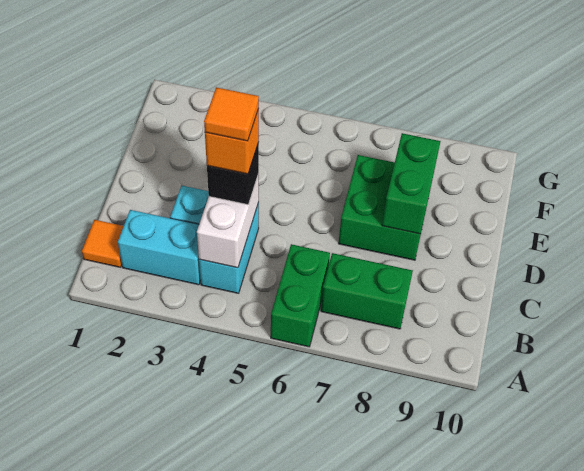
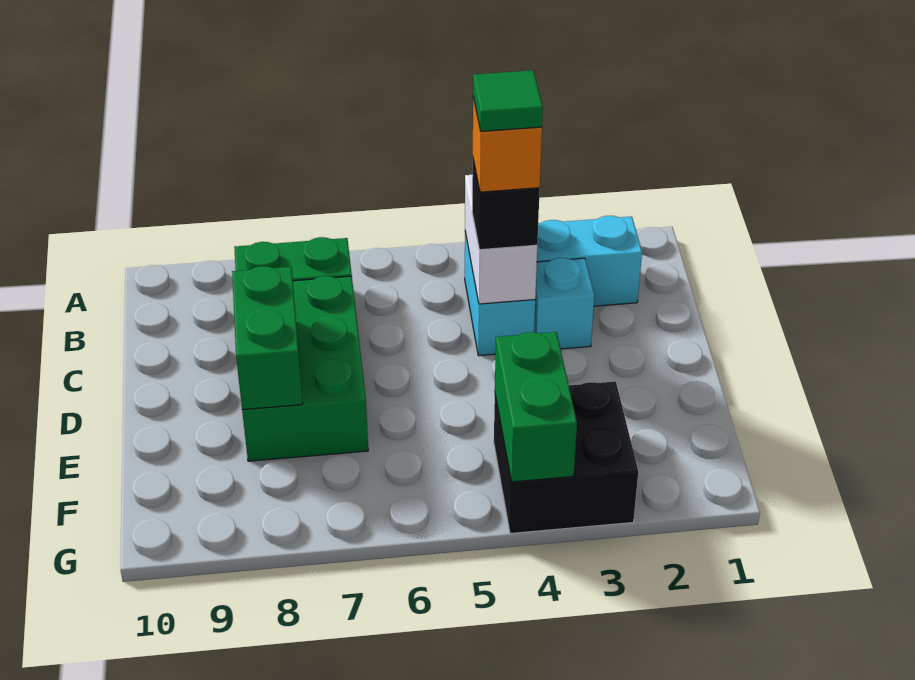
green 1x2 brick [271,244,330,347] -> green 1x2 brick moved to [495,332,577,482]
orange 1x1 tile [82,220,124,267] -> none
orange 1x1 tile [204,87,259,141] -> green 1x1 tile [473,70,543,131]
green 2x2 brick [339,155,421,260] -> green 2x3 brick [242,276,368,461]
none -> black 2x2 brick [494,381,638,534]

